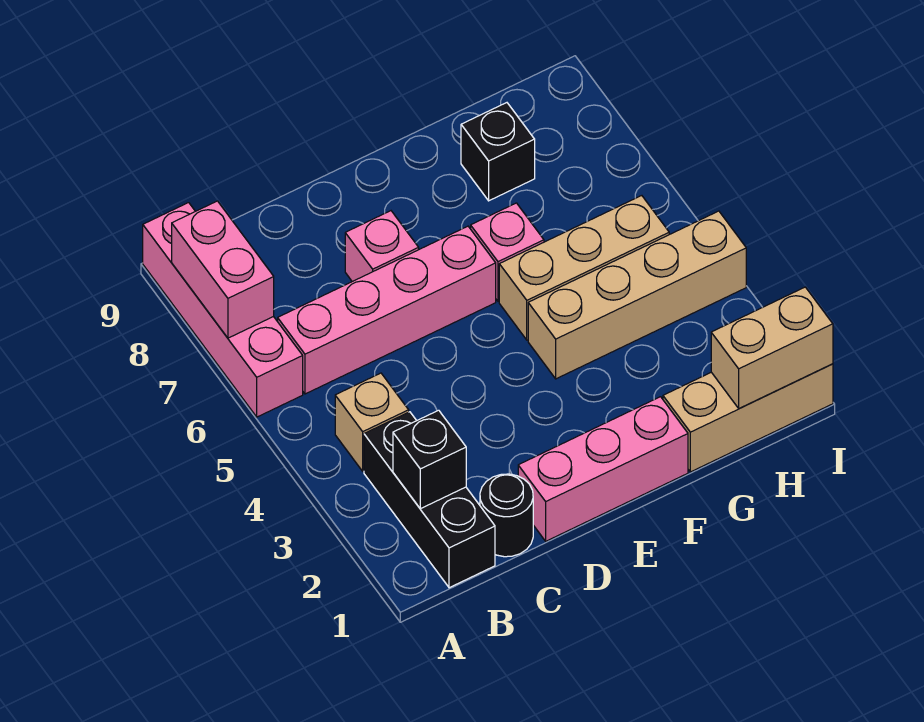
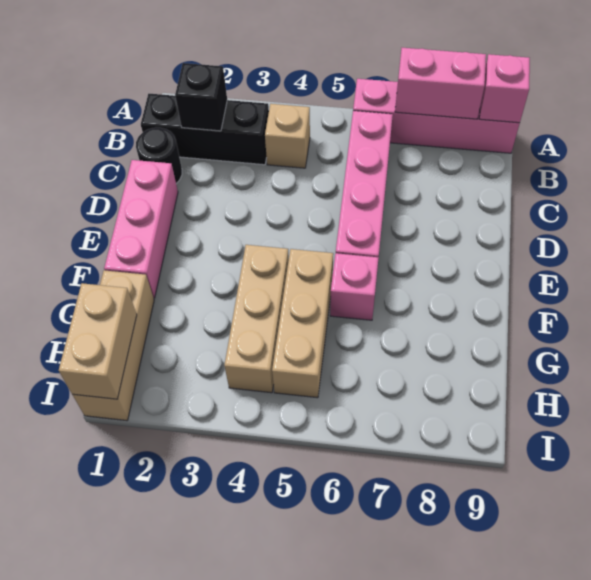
pink 1x1 brick [345,211,419,282] -> pink 1x1 brick moved to [479,54,530,123]
tan 1x4 brick [528,211,746,379] -> tan 1x3 brick [224,245,289,393]
black 1x1 brick [461,103,535,201] -> none

